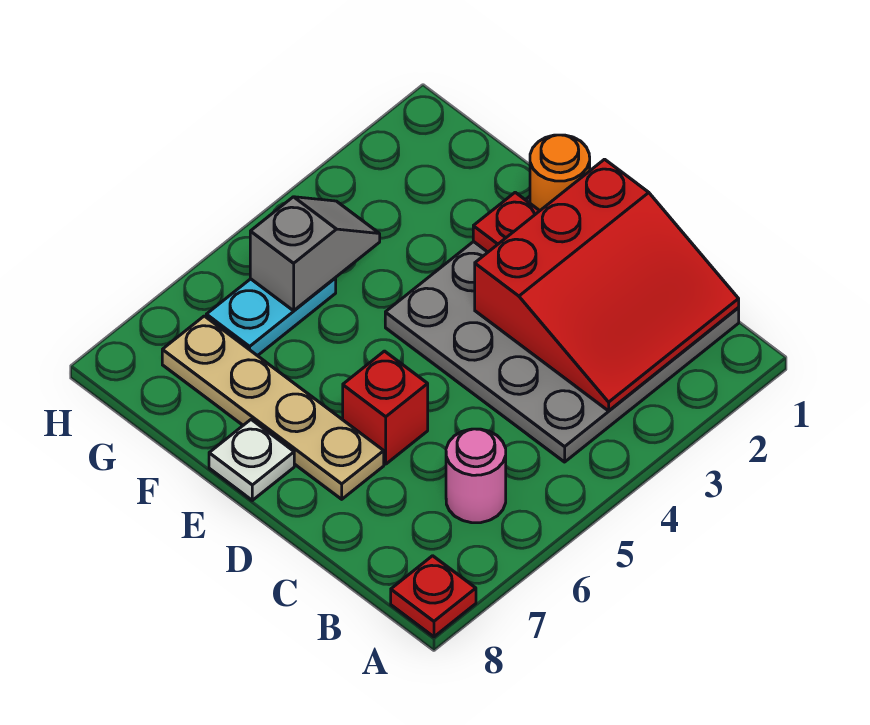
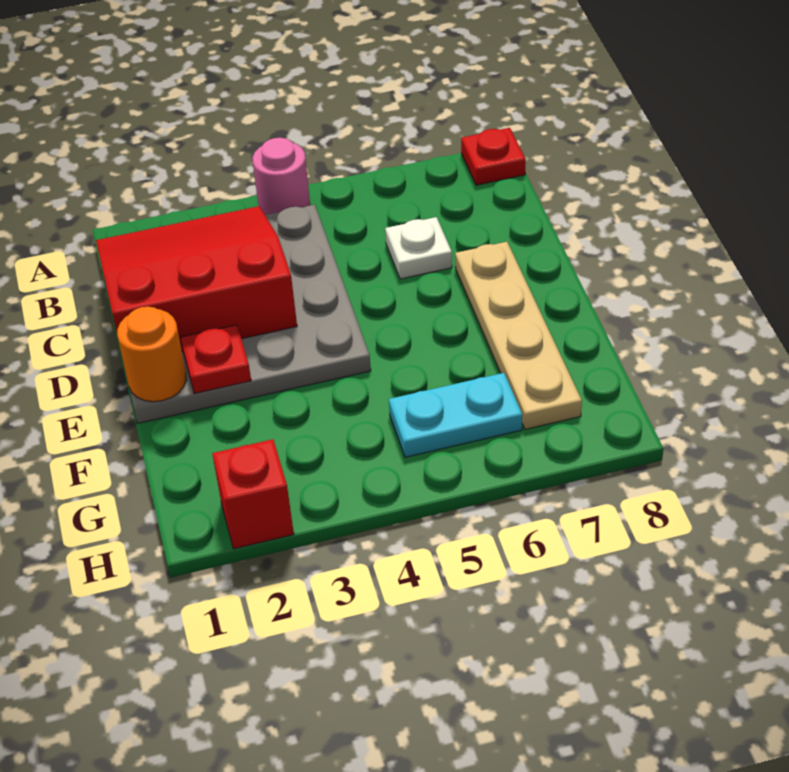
pink 1x1 round brick [446,429,506,523] -> pink 1x1 round brick moved to [252,138,310,215]
red 1x1 brick [343,351,428,464] -> red 1x1 brick moved to [212,439,294,549]
white 1x1 plate [209,420,294,500] -> white 1x1 plate moved to [385,217,452,279]
grey 1x2 slope [250,197,380,311] -> none

